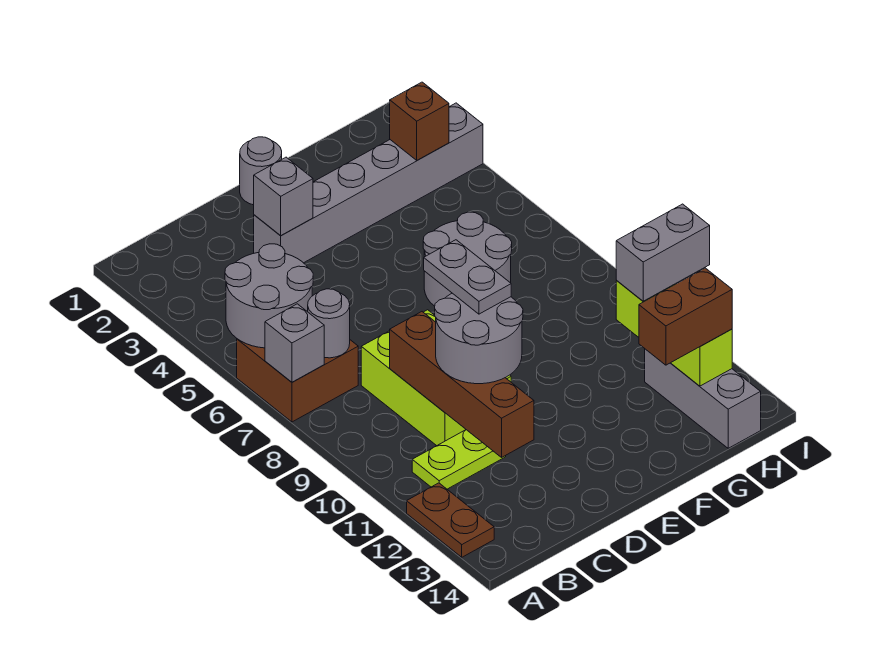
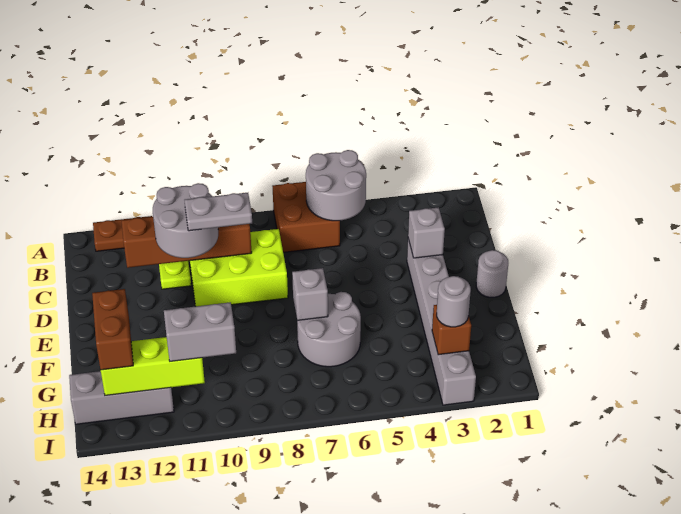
grey 1x1 brick [265,304,324,382] -> grey 1x1 brick moved to [292,268,328,320]
grey 1x1 round brick [308,289,350,358] -> grey 1x1 round brick moved to [437,276,471,327]
grey 1x2 brick [616,204,710,301] -> grey 1x2 brick turned to [164,302,236,361]

